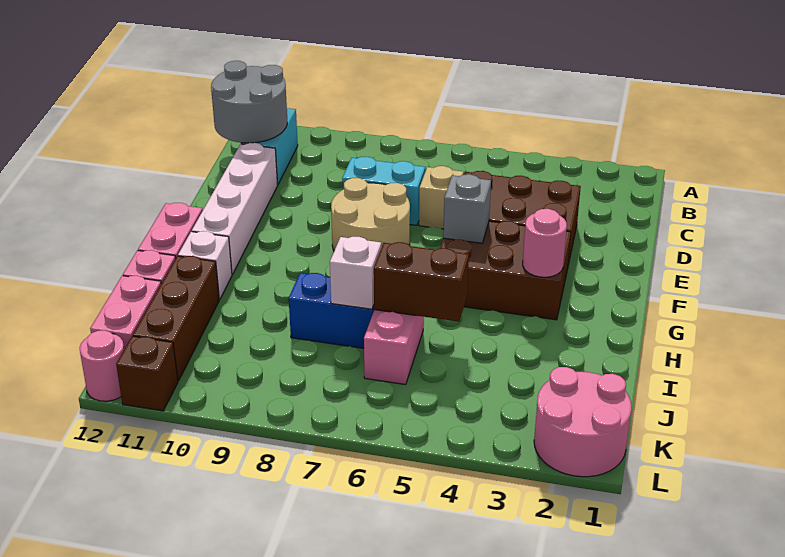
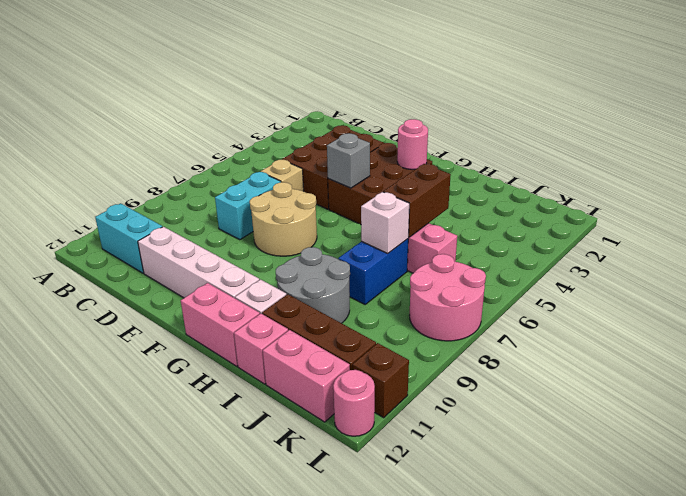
grey 2x2 round brick [211,61,287,143] -> grey 2x2 round brick moved to [276,247,350,323]
pink 2x2 round brick [534,367,631,477] -> pink 2x2 round brick moved to [409,254,486,341]

